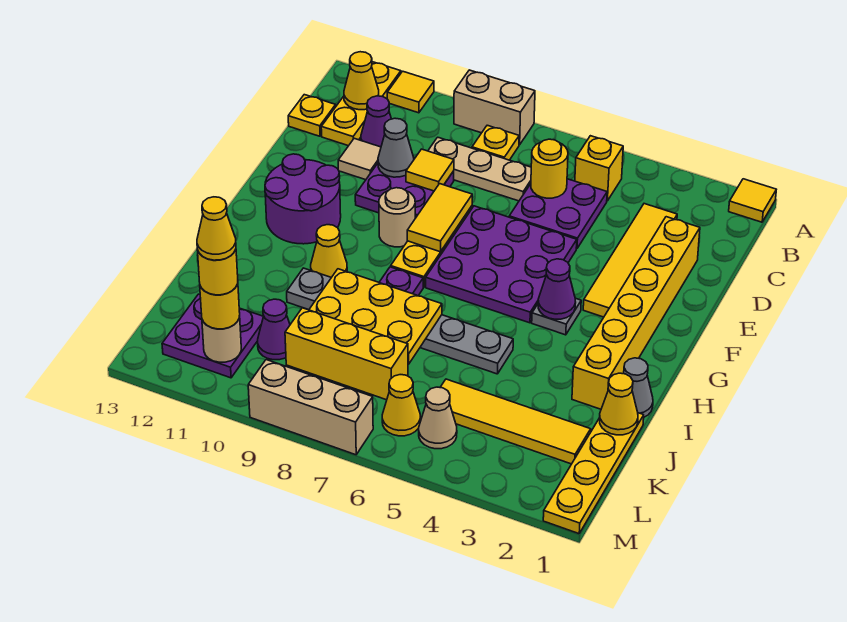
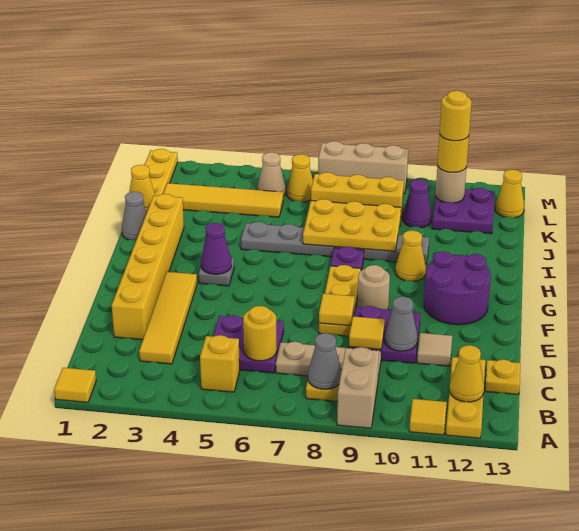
tan 1x2 brick [454,70,535,145] -> tan 1x2 brick turned to [337,347,379,428]
none -> grey 1x1 cone [308,333,341,389]
purple 1x1 cone [361,96,391,147] -> none
purple 3x3 plate [426,206,577,323] -> none
yellow 1x2 tile [407,184,472,252] -> yellow 1x1 tile [319,294,354,326]
yellow 1x1 cone [197,197,236,260] -> yellow 1x1 cone moved to [495,170,524,218]

